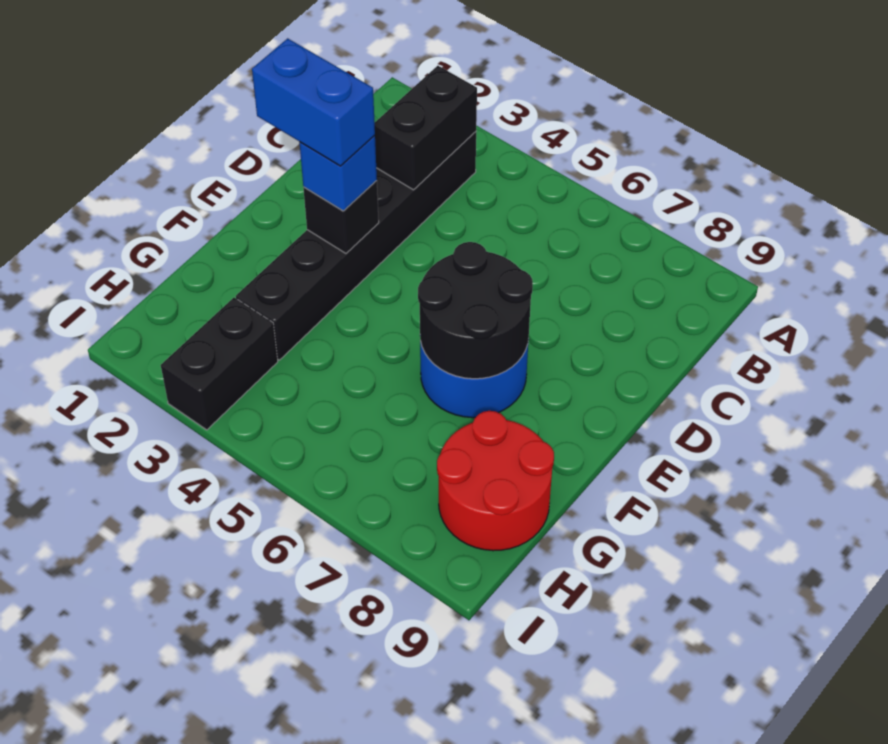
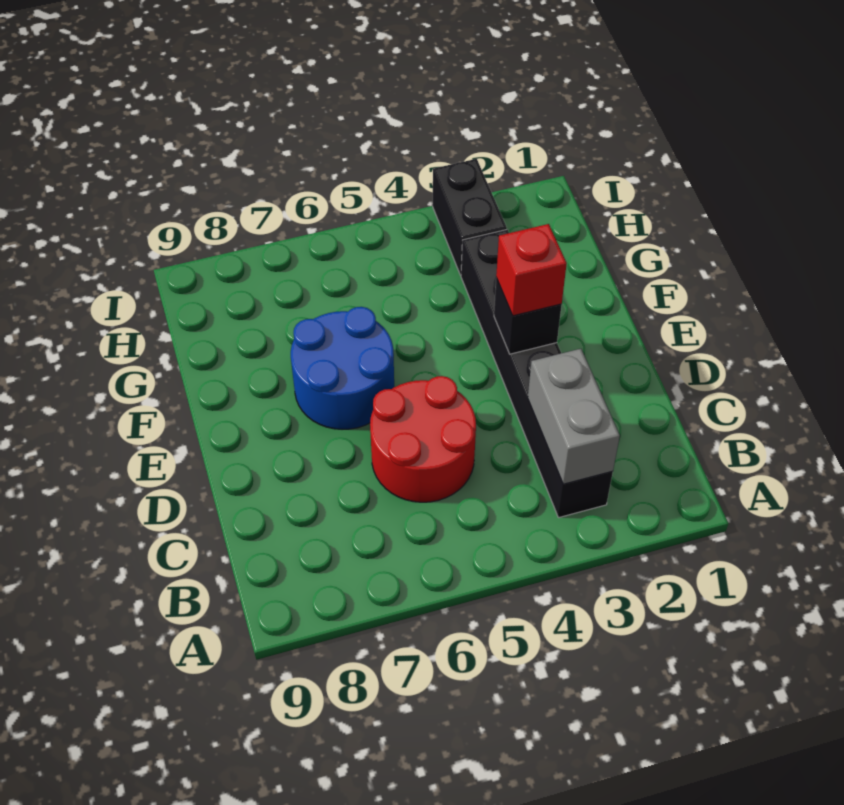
black 1x2 brick [375,66,477,190] -> grey 1x2 brick [528,349,620,484]
blue 1x2 brick [252,38,375,166] -> none
blue 1x1 brick [300,135,377,211] -> red 1x1 brick [496,224,567,316]
black 2x2 round brick [418,242,533,379] -> none
red 2x2 round brick [437,411,554,551] -> red 2x2 round brick moved to [370,376,476,502]

